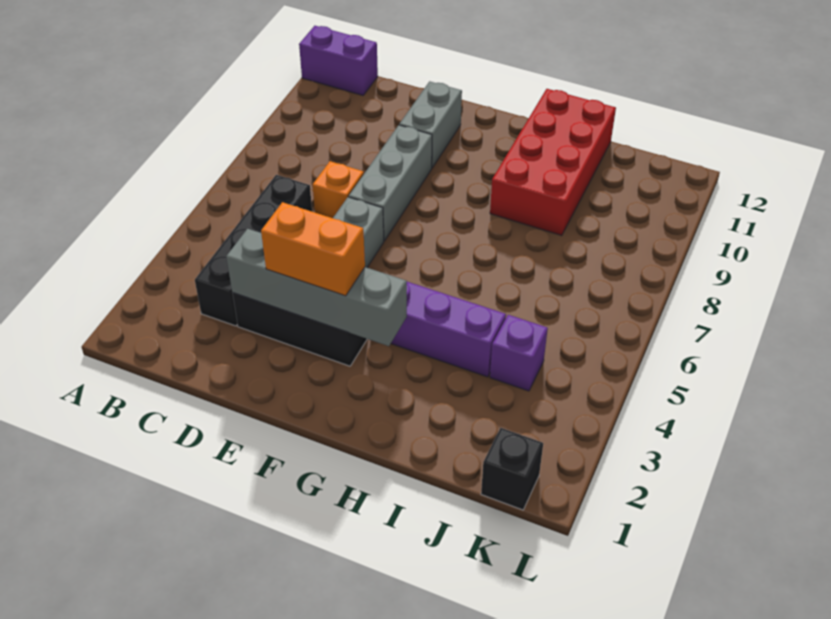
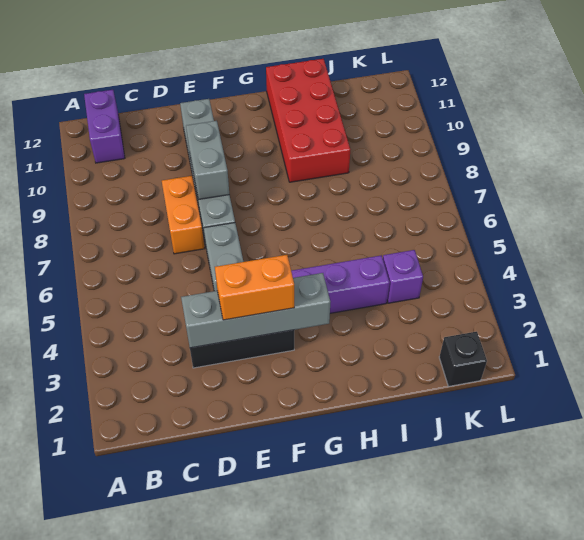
purple 1x2 brick [299,26,378,95] -> purple 1x2 brick turned to [84,90,125,163]
black 1x4 brick [195,175,312,326] -> none
orange 1x1 brick [313,161,364,218] -> orange 1x2 brick [162,176,205,254]
none -> grey 1x2 brick [186,121,229,200]

